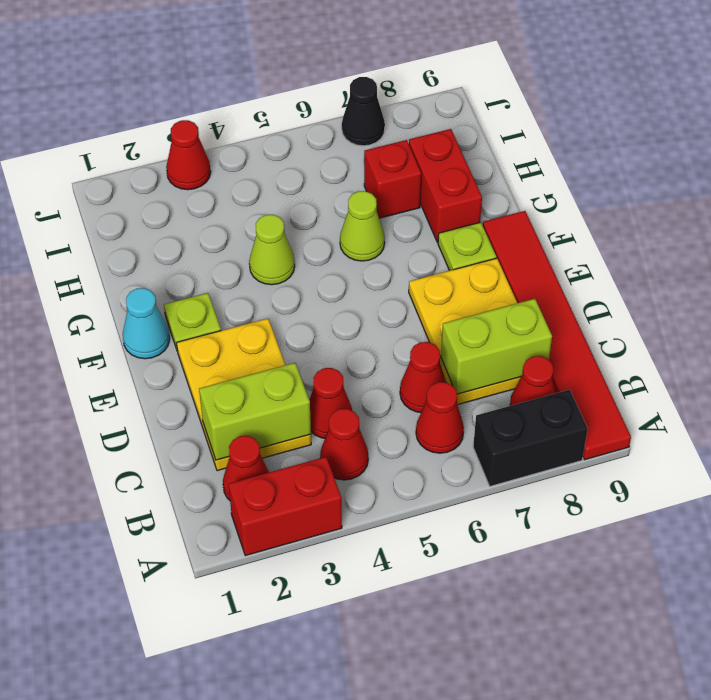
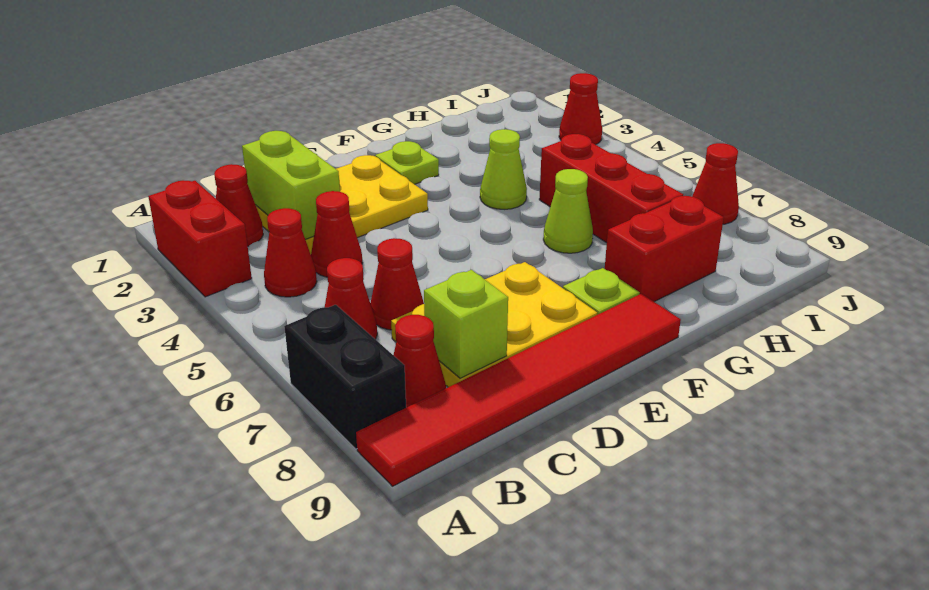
lime 1x2 brick [440,299,552,394] -> lime 1x1 brick [424,270,508,378]
cyan 1x1 cone [123,288,170,359] -> none
red 1x1 brick [364,140,421,218] -> red 1x3 brick [539,134,683,243]
black 1x1 cone [342,77,385,146] -> red 1x1 cone [692,143,739,224]

